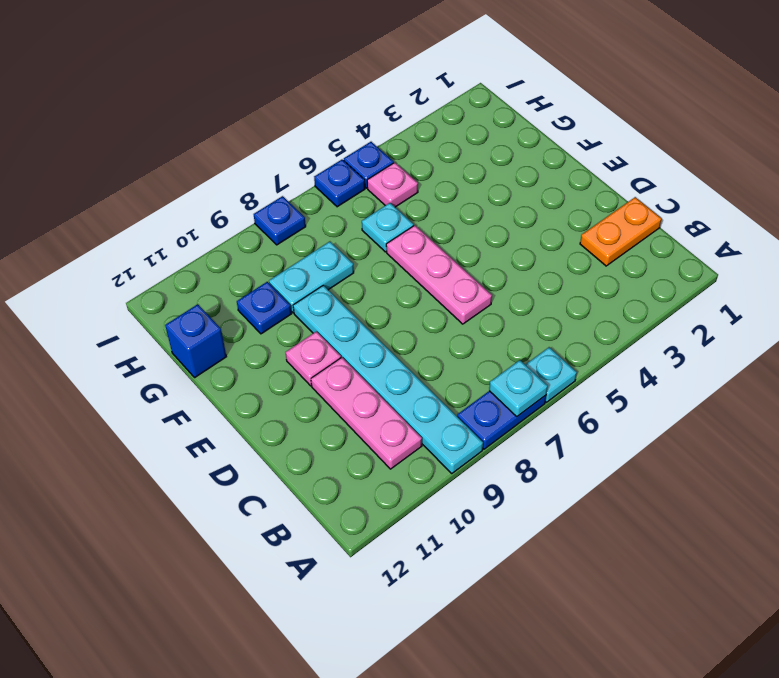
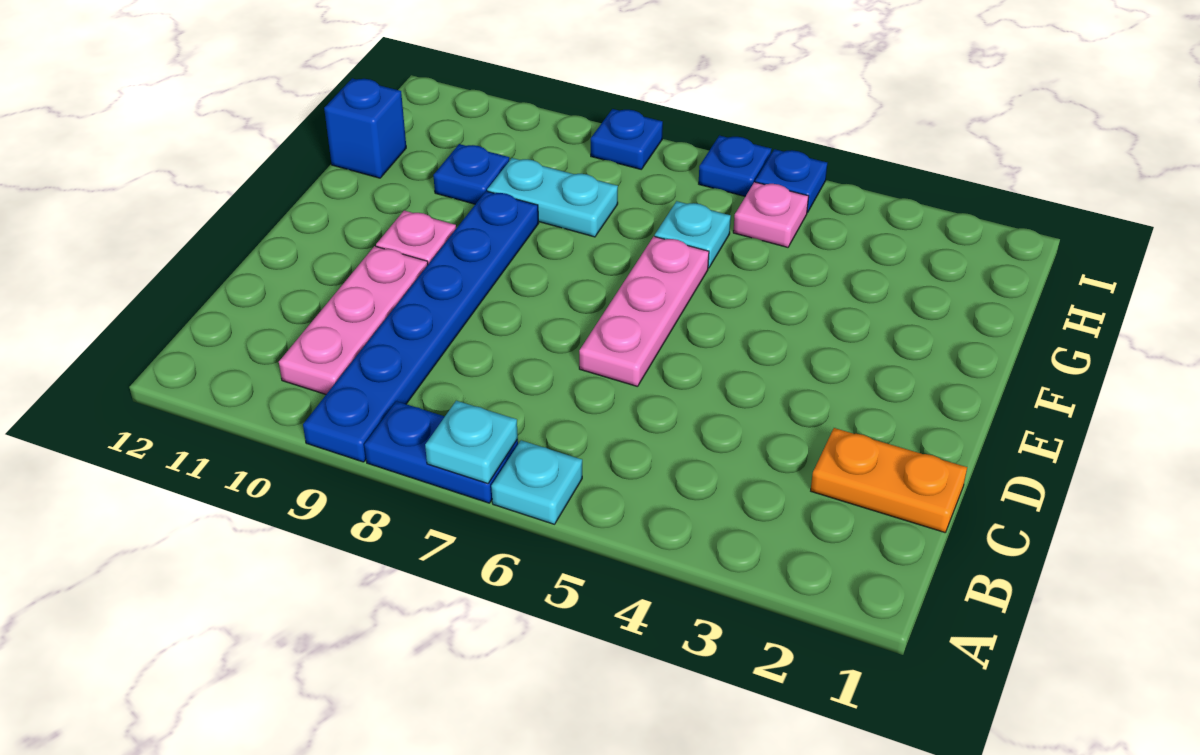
cyan 1x6 plate [293,285,483,473] -> blue 1x6 plate [303,191,539,462]

